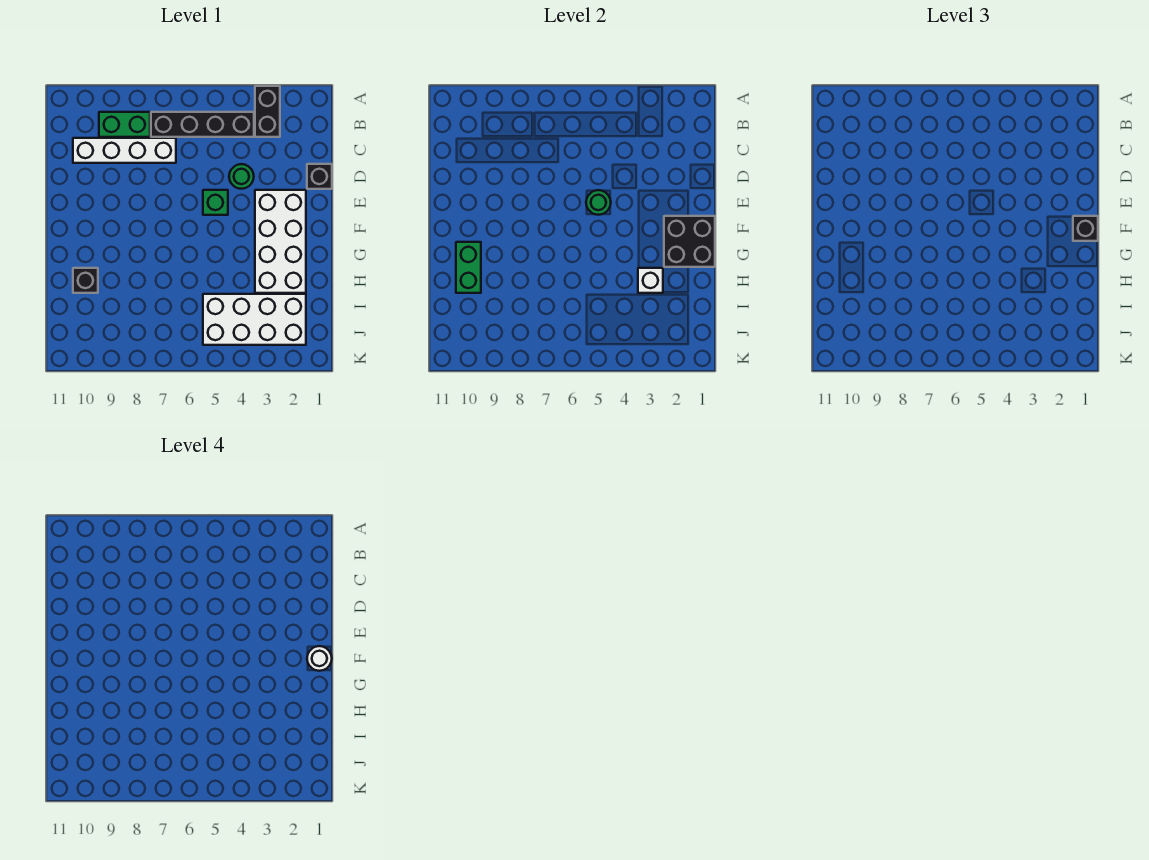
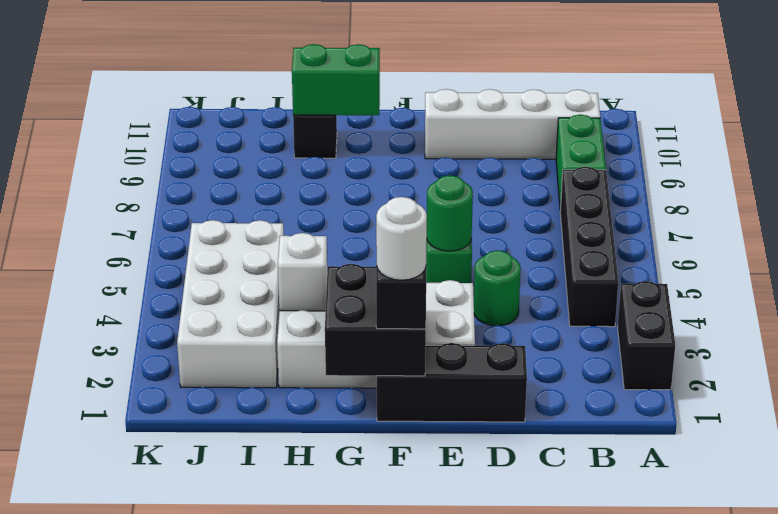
black 1x2 brick [255,86,280,137] -> black 1x2 brick turned to [618,281,675,390]
white 1x4 brick [73,138,176,163] -> white 1x4 brick turned to [425,89,600,159]
black 1x1 brick [307,164,332,189] -> black 1x3 brick [377,343,527,422]

